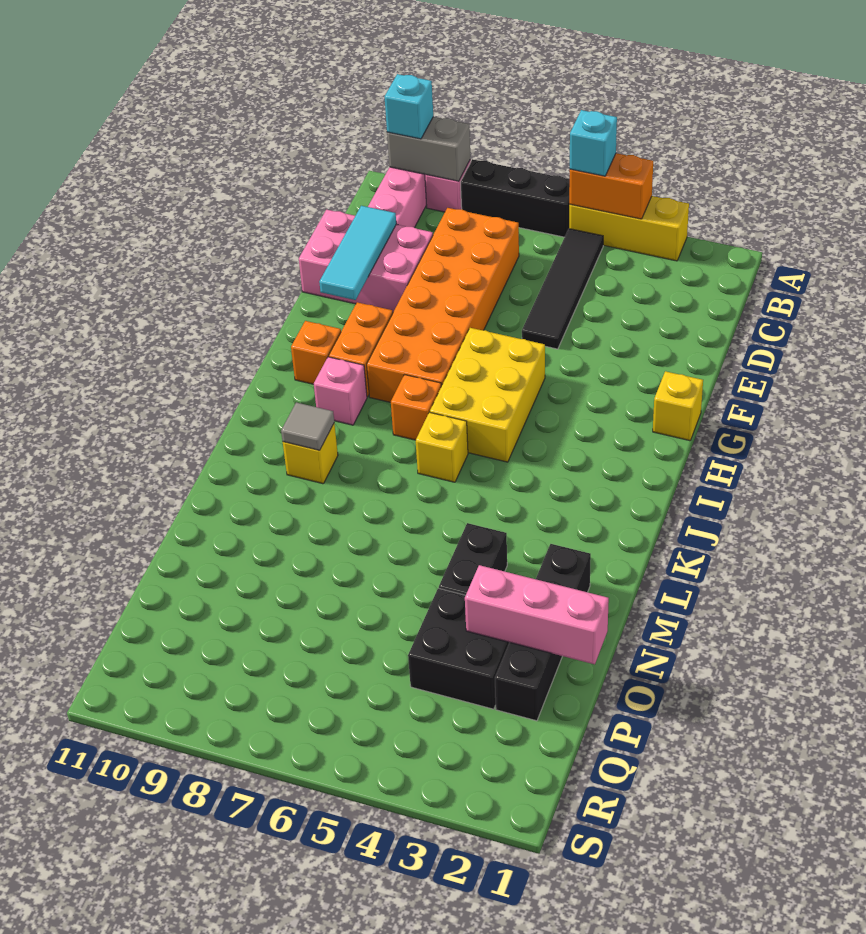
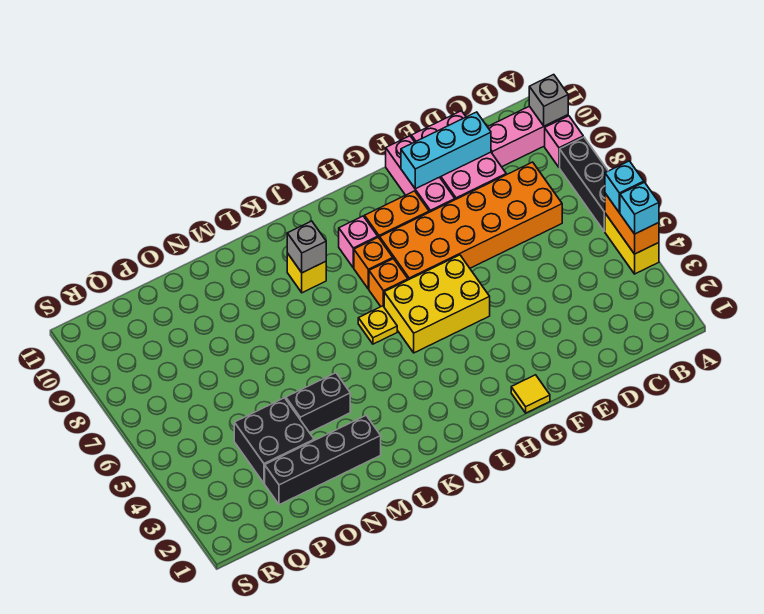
yellow 1x3 brick [569,196,689,261] -> yellow 1x2 brick [605,213,659,274]
grey 1x2 brick [387,117,471,181] -> grey 1x1 brick [529,75,568,126]
cyan 1x1 brick [385,74,433,139] -> cyan 1x1 brick moved to [620,182,659,234]
black 1x4 tile [522,229,603,349] -> none
cyan 1x3 tile [319,206,396,300] -> cyan 1x3 brick [401,112,491,189]
yellow 1x1 brick [653,371,703,441] -> yellow 1x1 tile [511,375,550,413]
orange 1x1 brick [291,321,341,384] -> orange 1x1 brick moved to [354,237,393,289]
yellow 1x1 brick [416,412,468,482] -> yellow 1x1 plate [358,306,397,344]
grey 1x1 tile [281,402,334,450] -> grey 1x1 brick [287,221,326,273]
pink 1x3 brick [465,565,609,664] -> pink 1x3 brick moved to [386,136,455,212]

